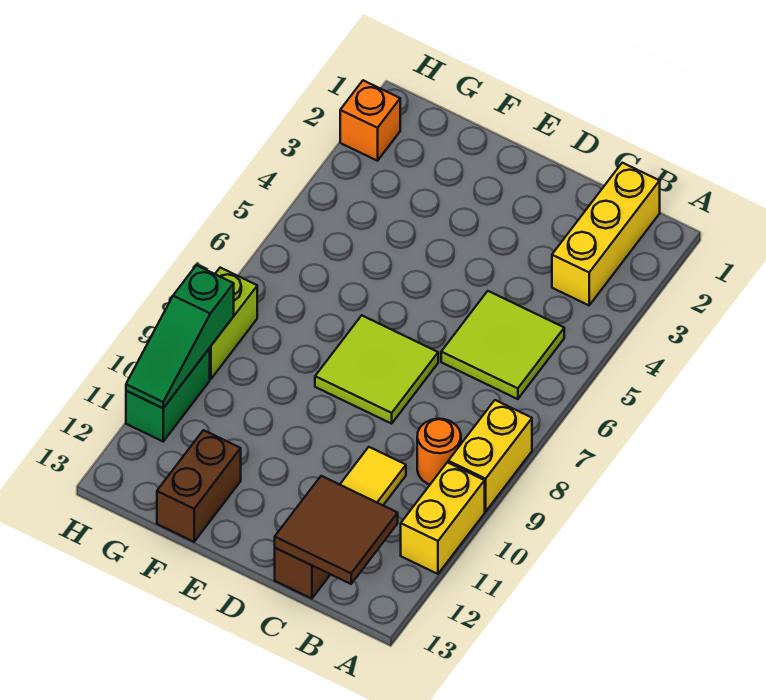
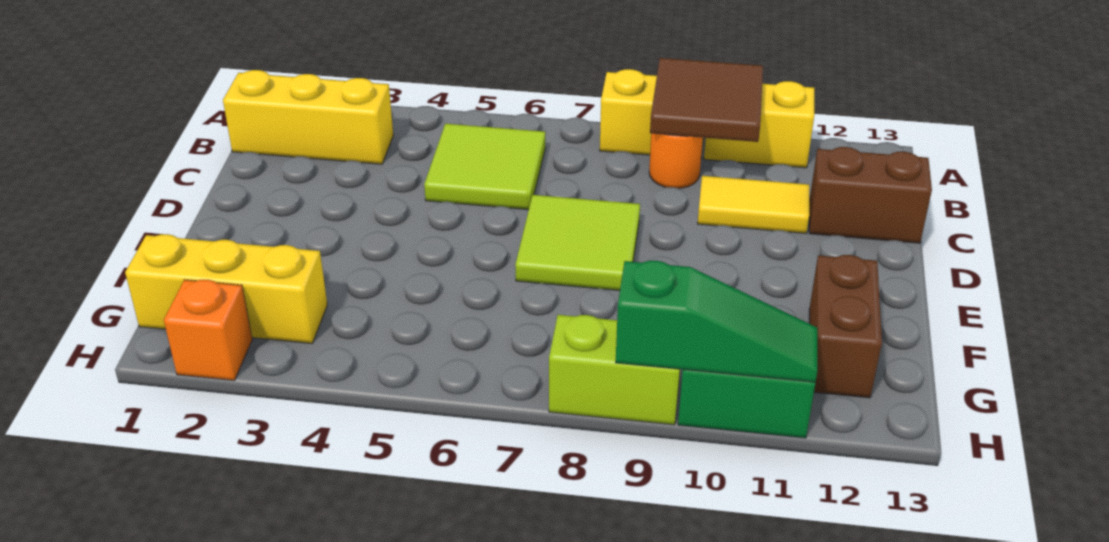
brown 2x2 tile [275,476,398,584] -> brown 2x2 tile moved to [650,58,763,142]
brown 1x2 brick [157,430,241,542] -> brown 1x2 brick turned to [809,255,882,398]
none -> yellow 1x3 brick [125,234,327,343]

